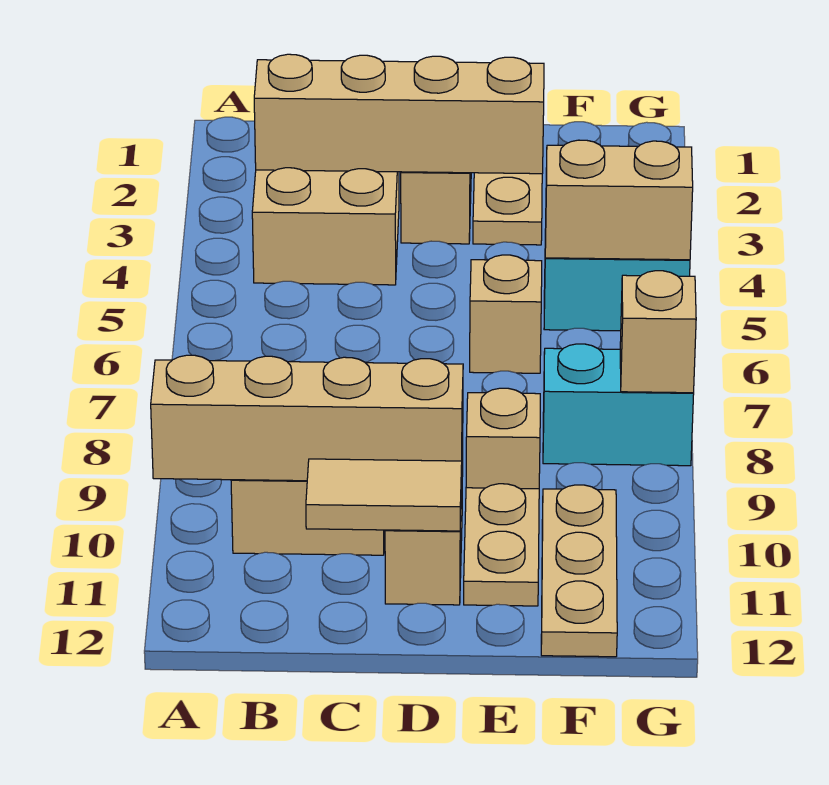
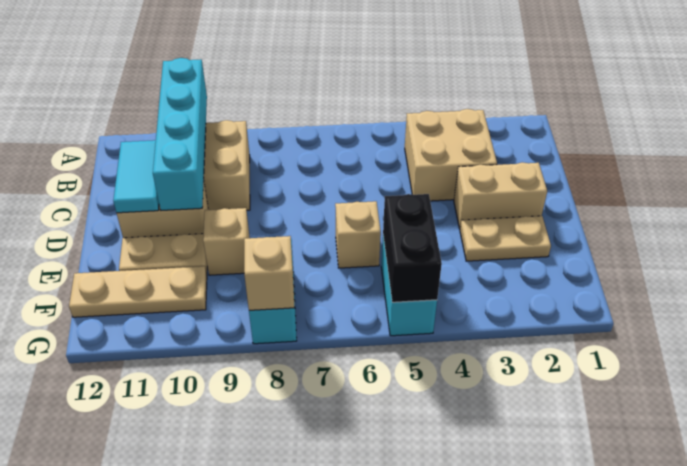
tan 1x4 brick [151,355,463,483] -> cyan 1x4 brick [153,58,207,210]
tan 1x4 brick [254,54,544,174] -> none
tan 1x2 tile [306,459,462,531] -> cyan 1x2 tile [113,140,159,213]
tan 1x2 brick [545,140,693,260] -> black 1x2 brick [383,194,442,302]

